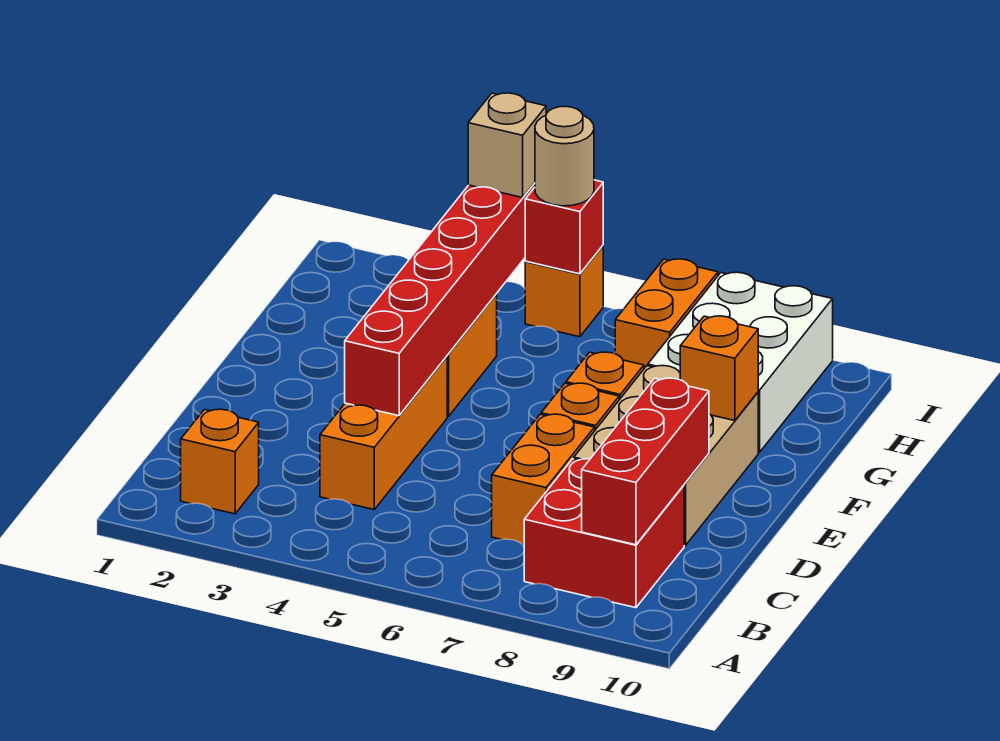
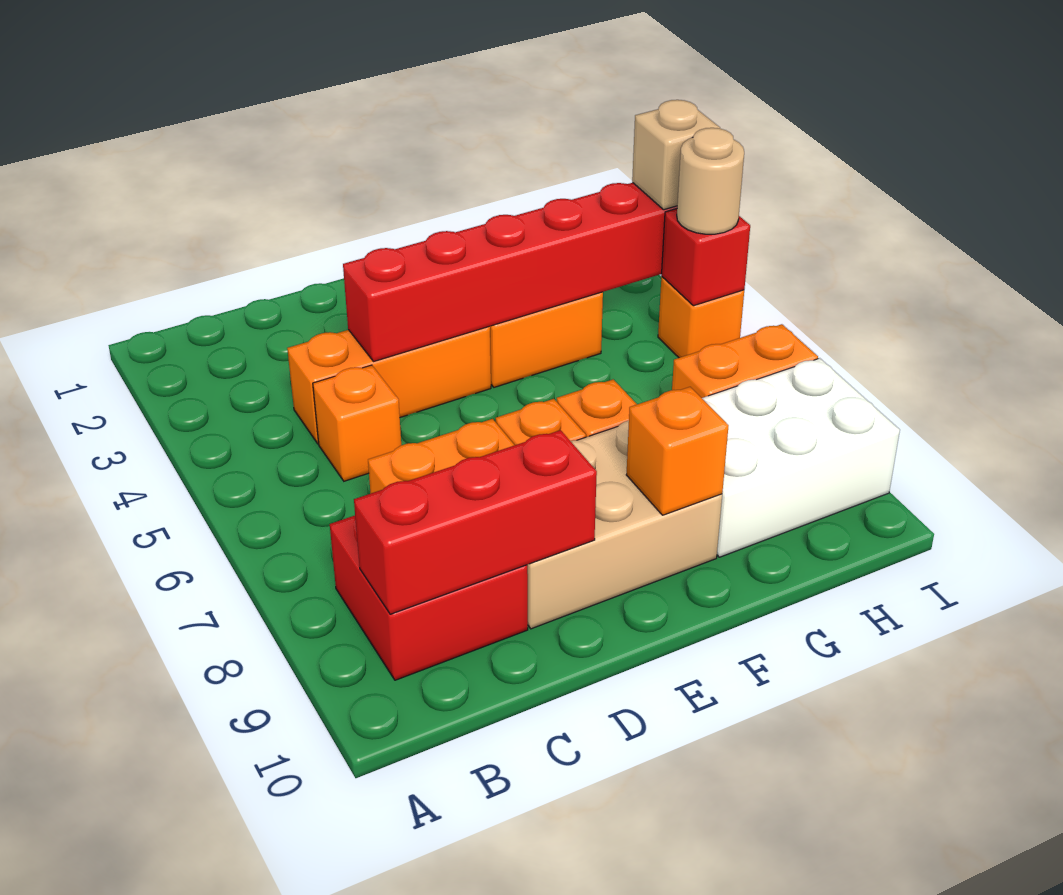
orange 1x1 brick [181,409,259,514] -> orange 1x1 brick moved to [313,365,401,481]

